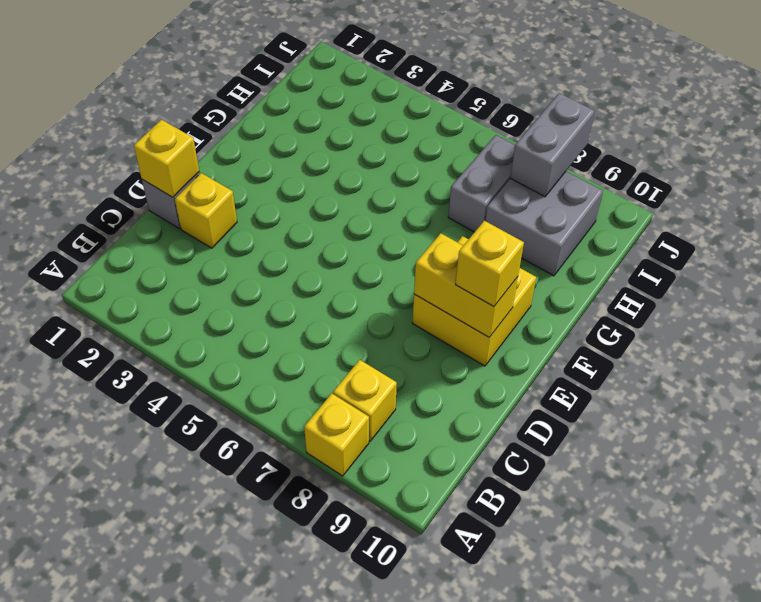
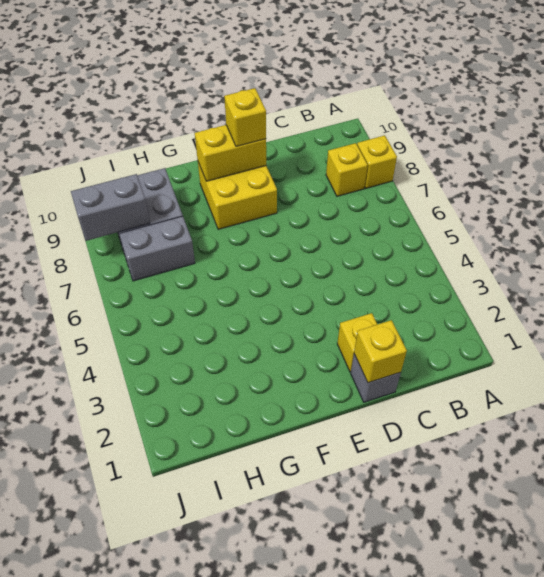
yellow 1x2 brick [414,233,518,337] -> yellow 1x2 brick turned to [195,125,266,181]

